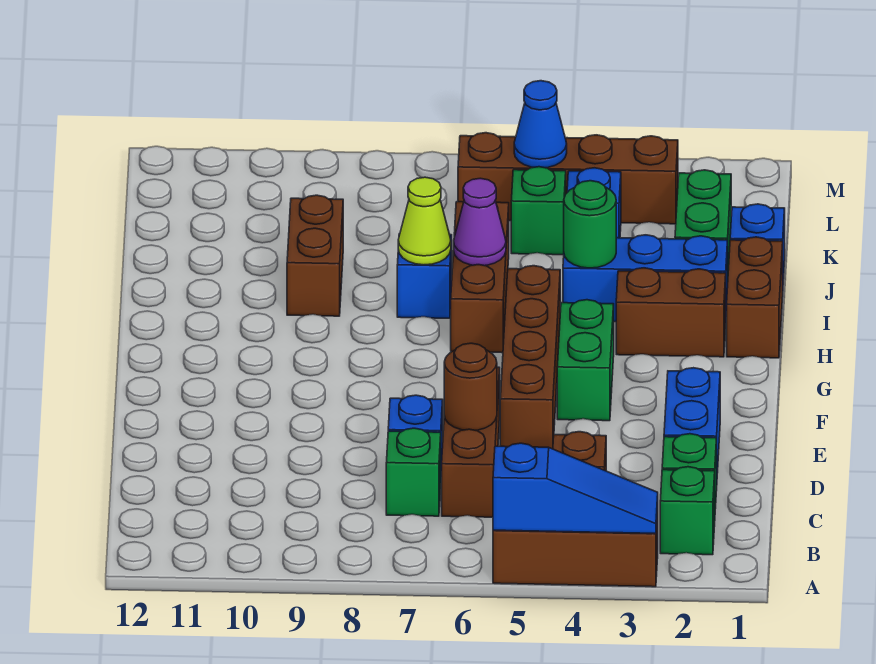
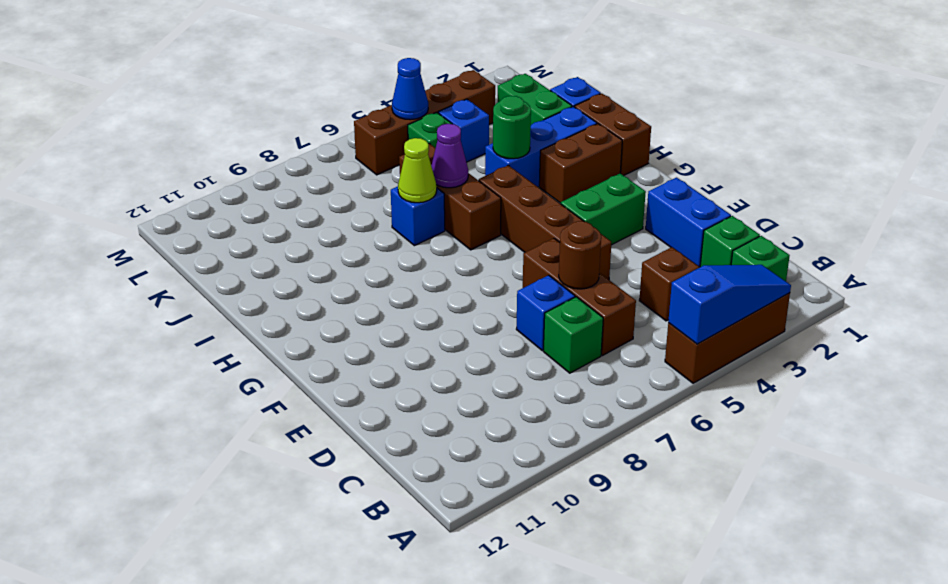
green 1x2 brick [557,300,614,421] -> green 1x2 brick turned to [561,174,646,245]
brown 1x2 brick [287,195,343,316] -> none

